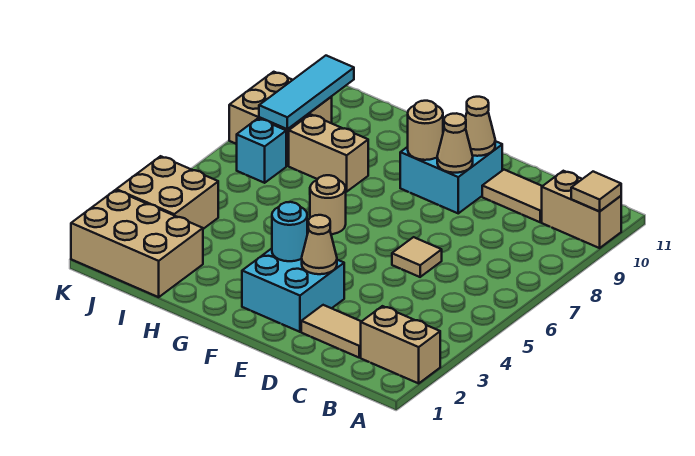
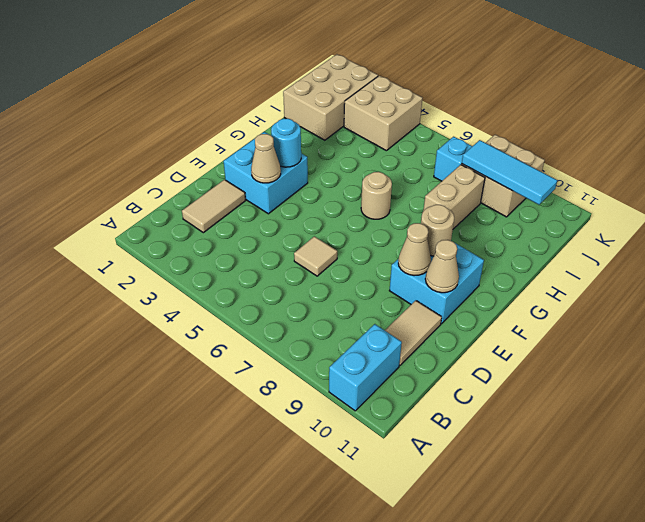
tan 1x2 brick [361,306,440,383] -> none
tan 1x2 brick [542,171,621,248] -> cyan 1x2 brick [329,324,402,411]
tan 1x1 tile [571,172,621,211] -> none

